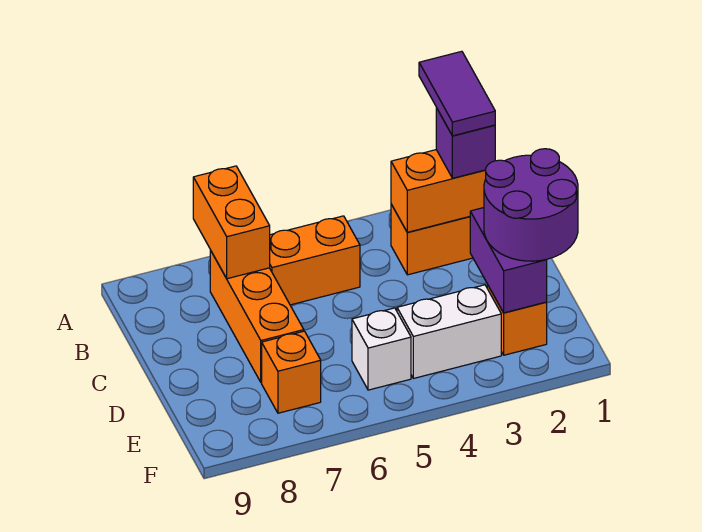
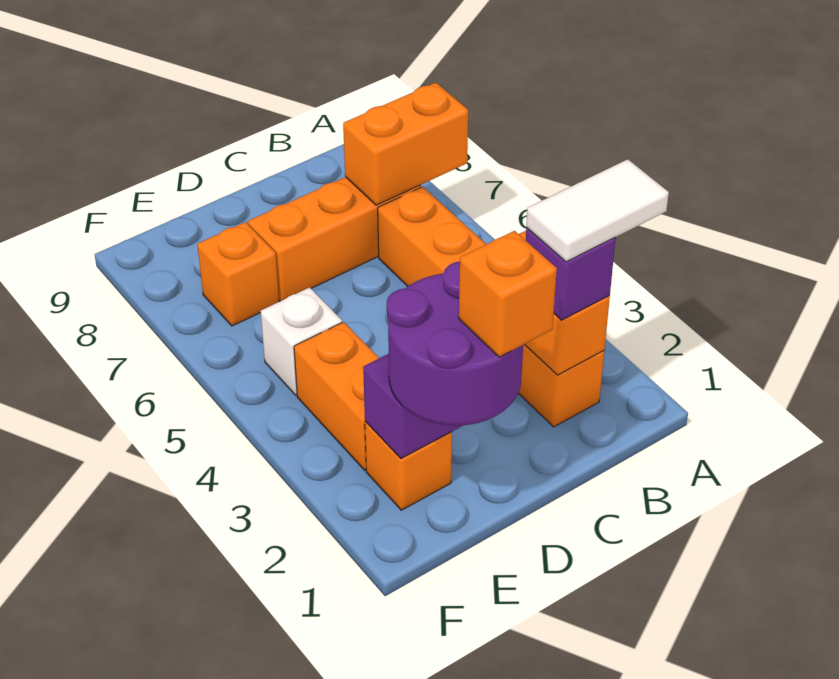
purple 1x2 tile [419,51,495,136] -> white 1x2 tile [526,159,669,262]
none -> orange 1x1 brick [459,231,557,357]
white 1x2 brick [397,285,501,378] -> orange 1x2 brick [294,322,379,470]

